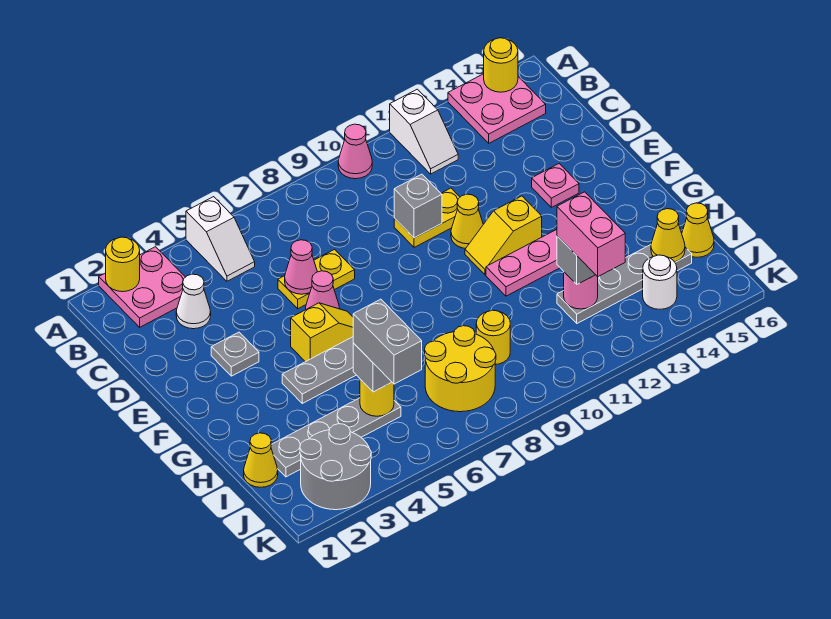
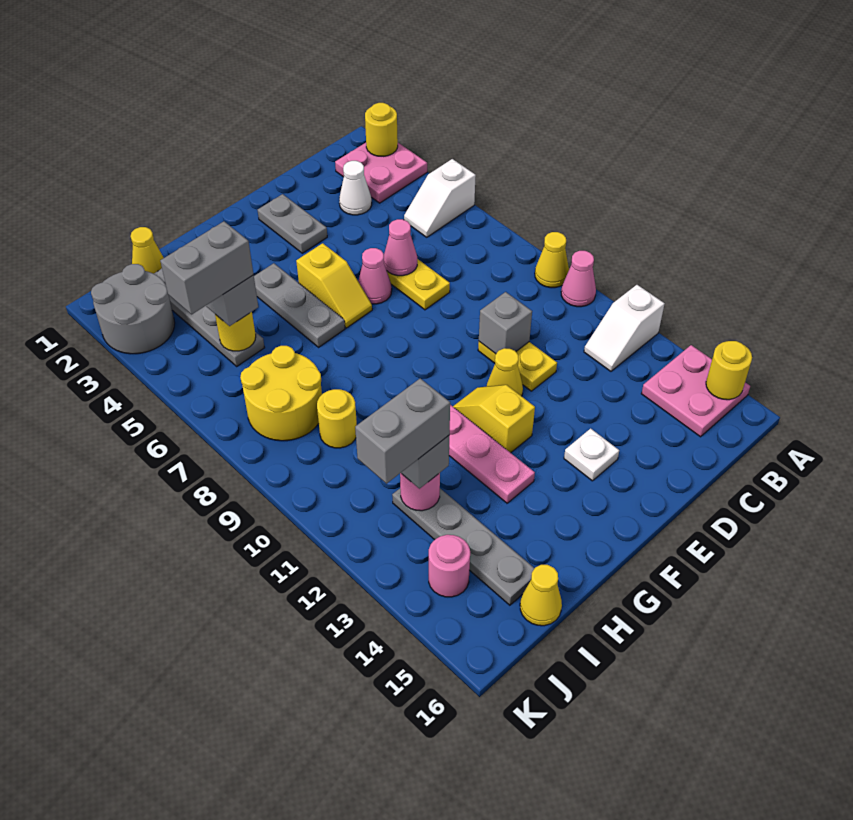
grey 1x1 plate [211,332,259,376] -> grey 1x2 plate [257,194,327,253]
pink 1x1 plate [532,164,579,207] -> white 1x1 plate [564,428,619,481]
pink 1x2 brick [557,192,625,277] -> grey 1x2 brick [355,378,450,484]
yellow 1x1 cone [651,209,685,262] -> yellow 1x1 cone moved to [535,232,569,288]
white 1x1 round brick [643,255,677,309] -> pink 1x1 round brick [429,535,470,597]

